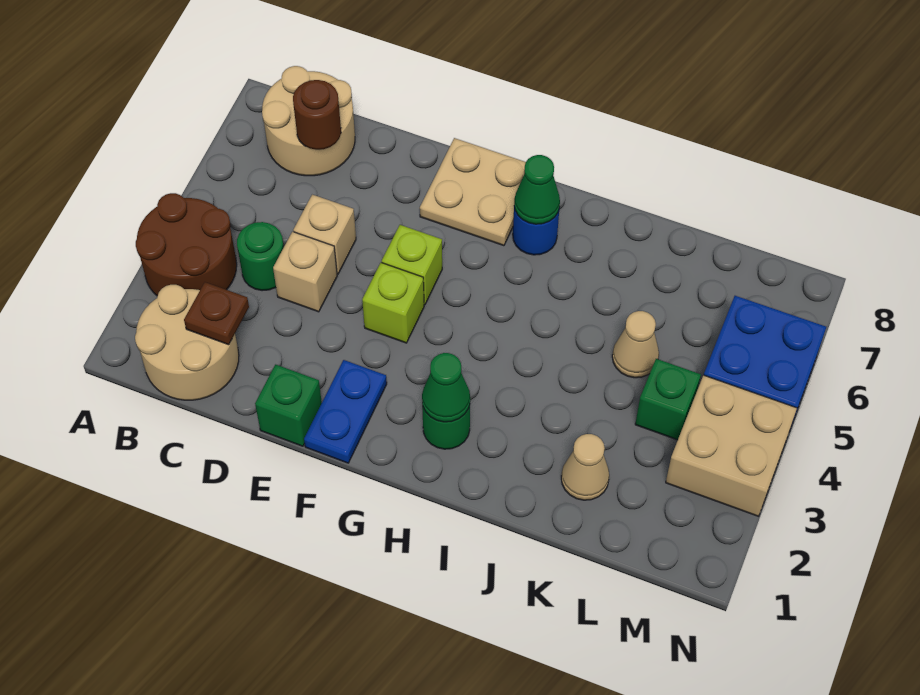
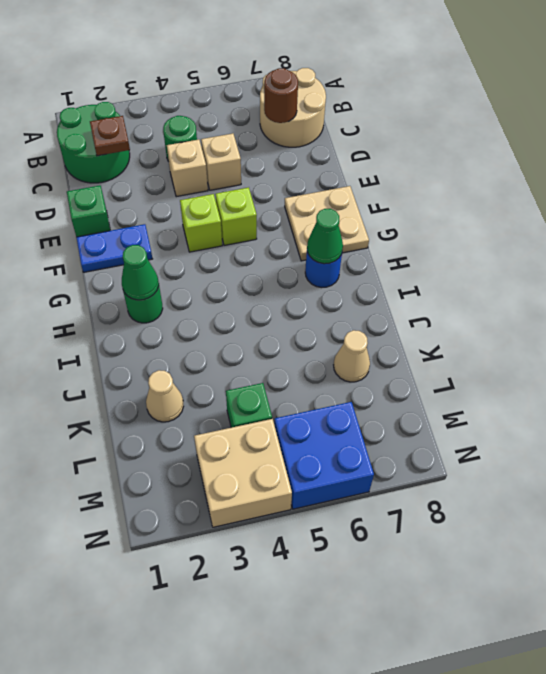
brown 2x2 round brick [136,193,237,296] -> none
tan 2x2 round brick [135,285,239,400] -> green 2x2 round brick [57,102,130,183]
tan 1x1 cone [612,311,659,378] -> tan 1x1 cone moved to [334,330,370,382]

